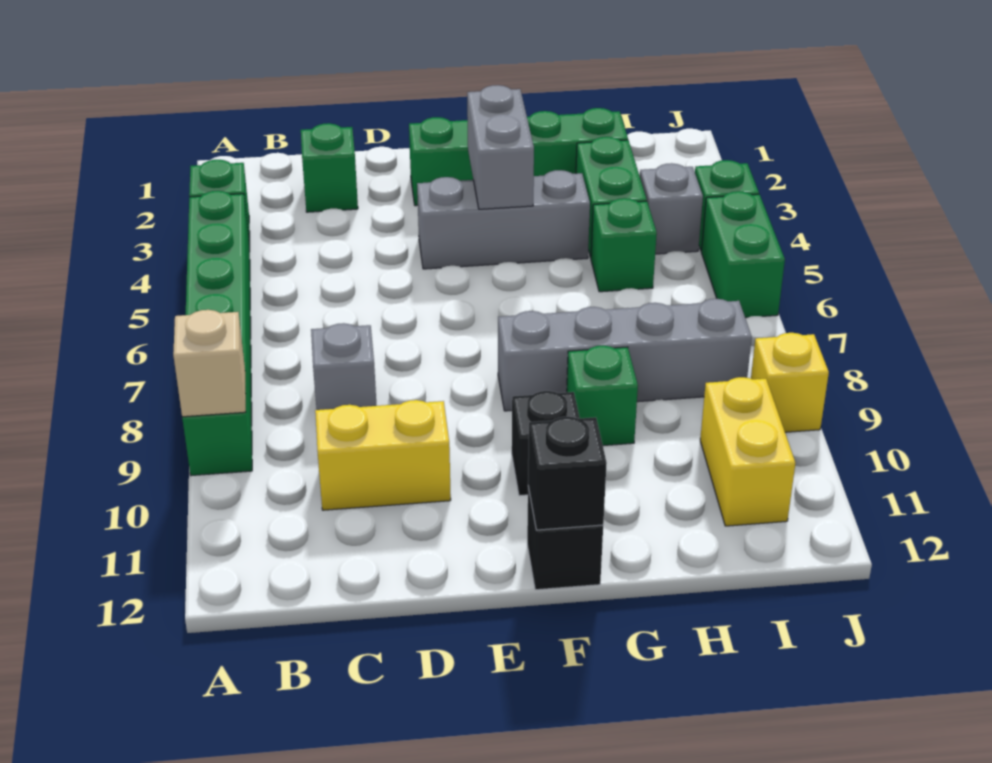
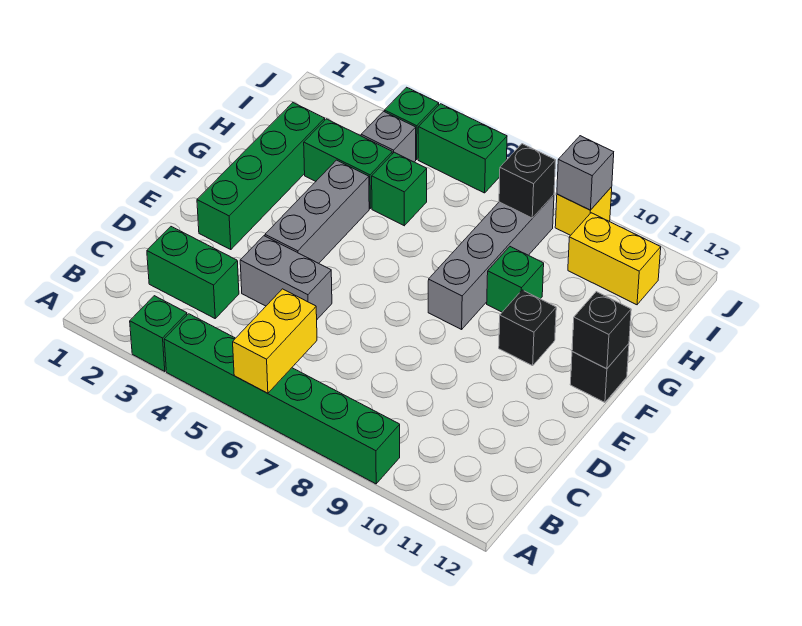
tan 1x1 brick [173,310,246,417] -> none
green 1x1 brick [301,123,358,212] -> green 1x2 brick [147,227,239,318]
grey 1x1 brick [311,323,376,410] -> grey 1x1 brick moved to [557,136,614,210]
yellow 1x2 brick [315,400,451,510] -> yellow 1x2 brick moved to [233,289,317,393]
grey 1x2 brick [467,85,534,209] -> grey 1x2 brick moved to [240,236,332,319]
none -> black 1x1 brick [499,144,556,218]

